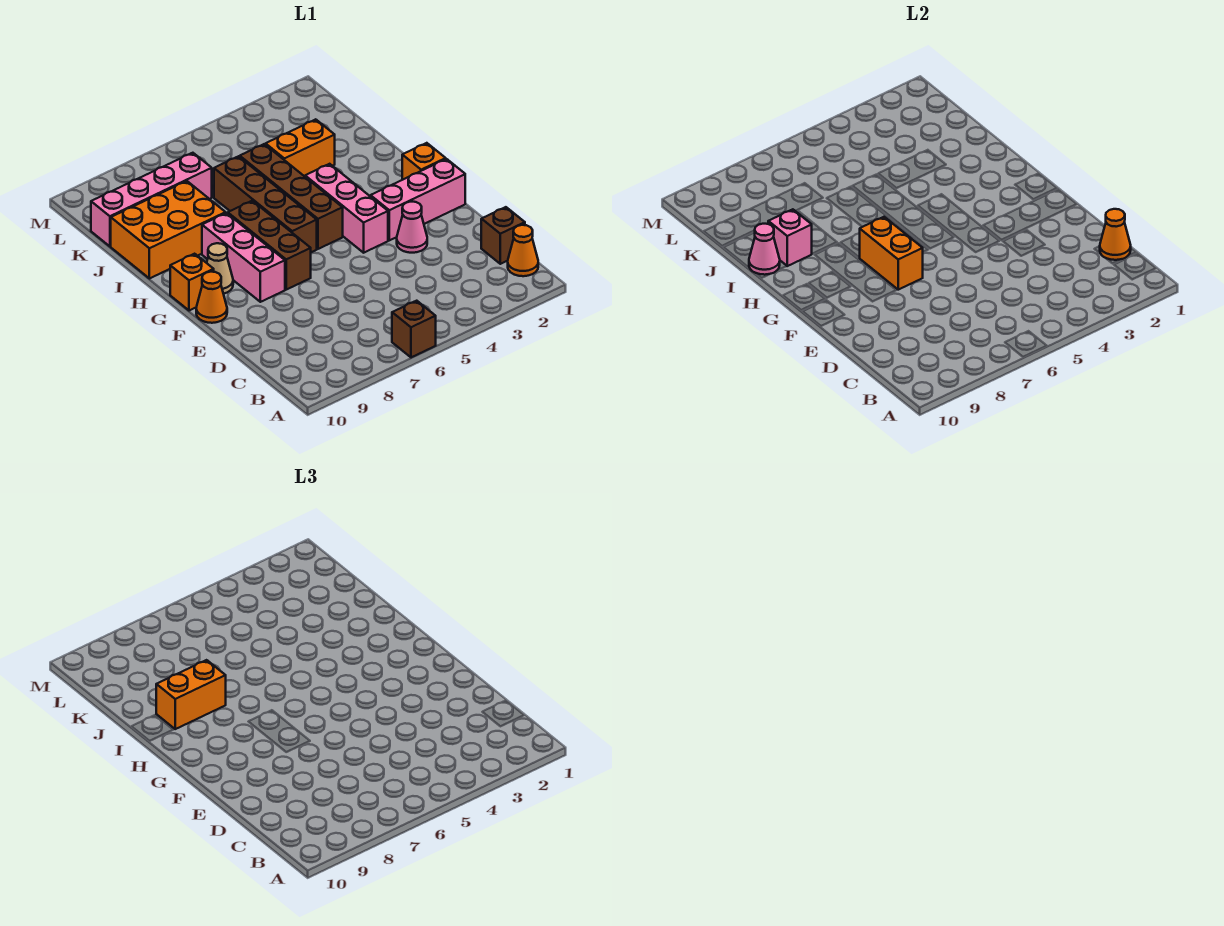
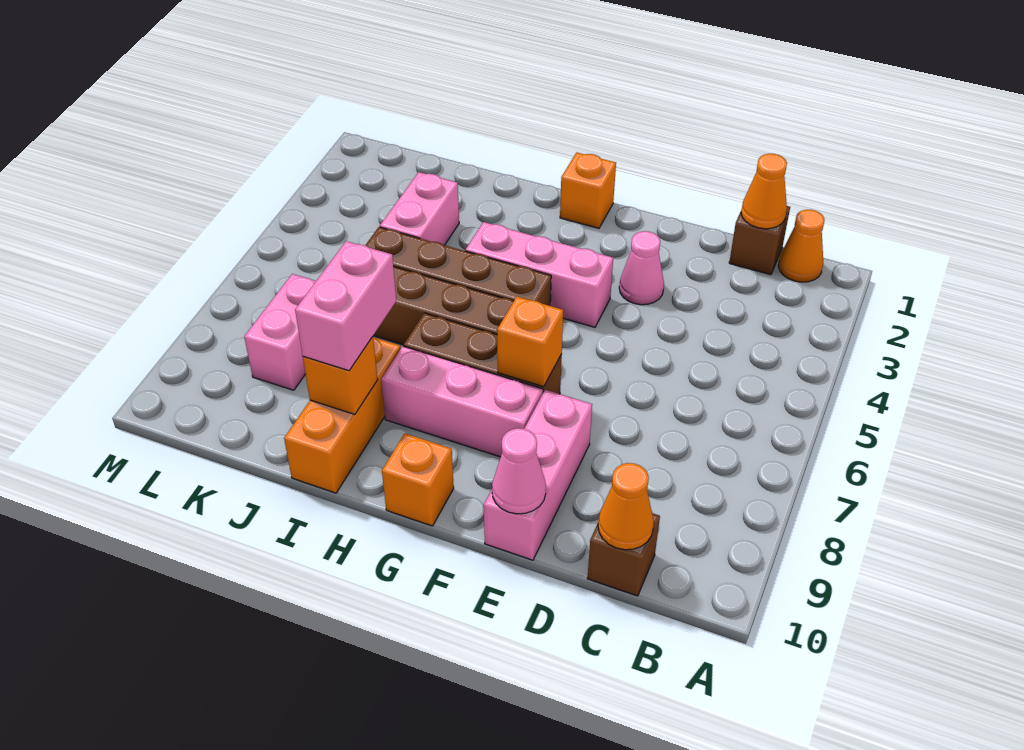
brown 1x1 brick [392,301,436,357] -> brown 1x1 brick moved to [587,513,660,596]
pink 1x3 brick [371,159,465,240] -> pink 1x3 brick moved to [484,390,592,560]
orange 1x2 brick [860,217,923,290] -> orange 1x1 brick [497,297,563,387]
orange 1x1 cone [196,272,227,323] -> orange 1x1 cone moved to [598,463,654,550]
tan 1x1 cone [207,243,233,294] -> none
orange 2x3 brick [111,181,226,279] -> orange 1x3 brick [284,337,401,493]
orange 1x2 brick [156,660,226,729] -> pink 1x2 brick [295,241,396,371]
pink 1x1 brick [768,209,812,266] -> orange 1x1 brick [303,337,378,414]
pink 1x1 cone [749,224,780,275] -> pink 1x1 cone moved to [492,428,546,514]
orange 1x2 brick [266,119,335,176] -> pink 1x2 brick [380,172,459,245]
pink 1x4 brick [91,153,212,246] -> pink 1x2 brick [244,274,316,390]

